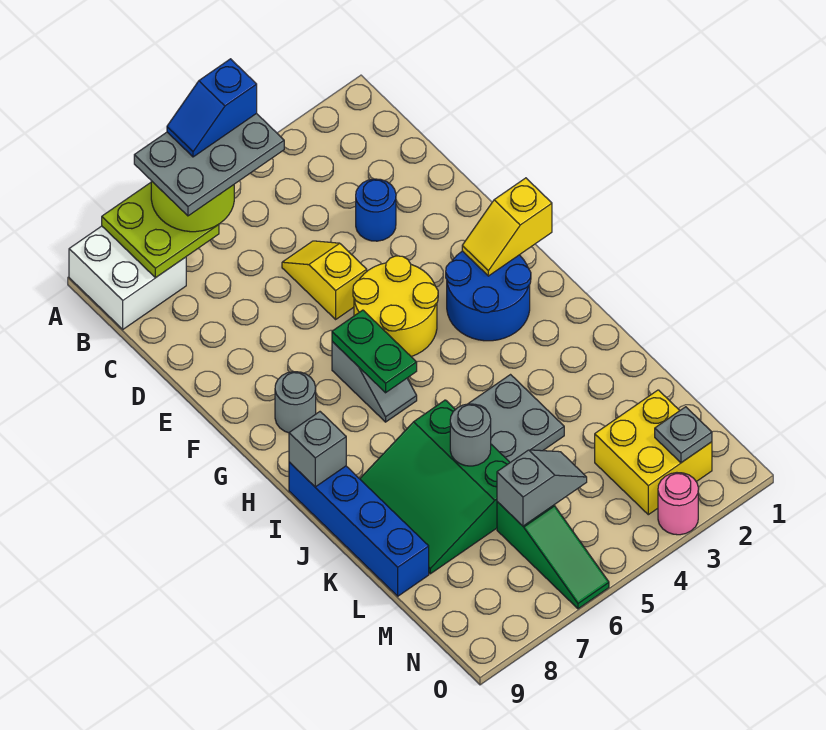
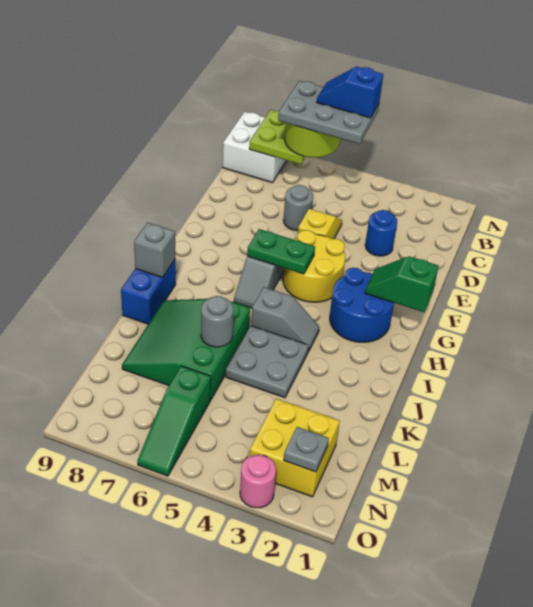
yellow 1x2 slope [462,178,552,276] -> green 1x2 slope [365,256,439,312]
green 1x2 plate [332,310,417,393] -> green 1x2 plate turned to [247,229,315,274]
grey 1x1 round brick [275,372,316,433] -> grey 1x1 round brick moved to [284,185,313,231]
blue 1x4 brick [289,462,429,596] -> blue 1x2 brick [121,260,176,324]
grey 1x2 slope [497,450,587,526] -> grey 1x2 slope moved to [251,287,319,352]

